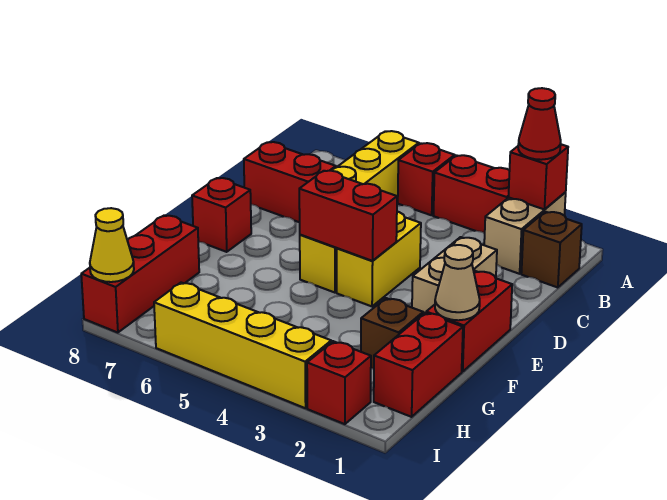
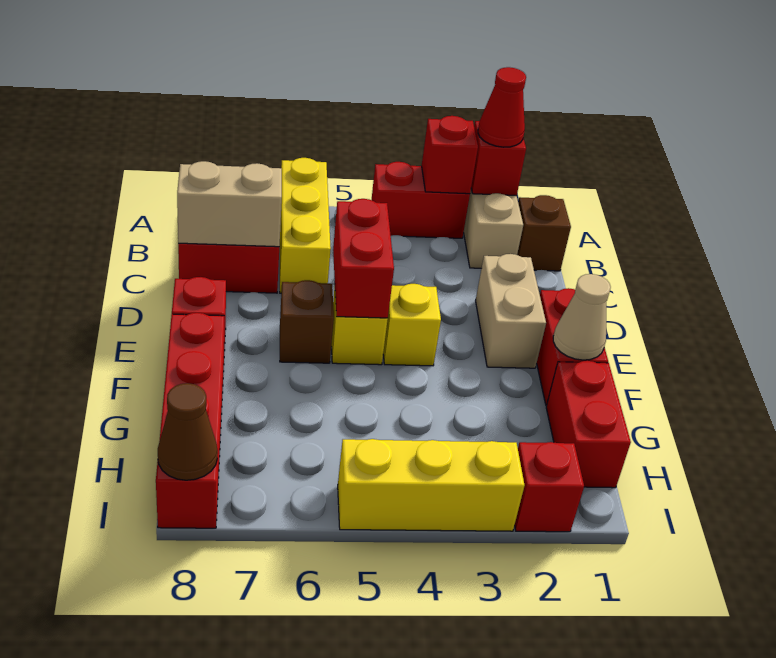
red 1x1 brick [398,143,455,215] -> red 1x1 brick moved to [422,116,478,194]
none -> tan 1x2 brick [177,161,282,247]
yellow 1x2 brick [337,212,421,306] -> yellow 1x1 brick [383,284,441,366]
red 1x2 brick [299,171,397,261] -> red 1x2 brick turned to [333,199,394,318]
brown 1x1 brick [361,298,423,369] -> brown 1x1 brick moved to [280,280,334,363]
red 1x3 brick [81,215,199,333] -> red 1x4 brick [156,313,224,528]
yellow 1x4 brick [154,283,331,408] -> yellow 1x3 brick [338,439,525,531]
yellow 1x1 cone [90,208,134,282] -> brown 1x1 cone [158,383,218,480]

